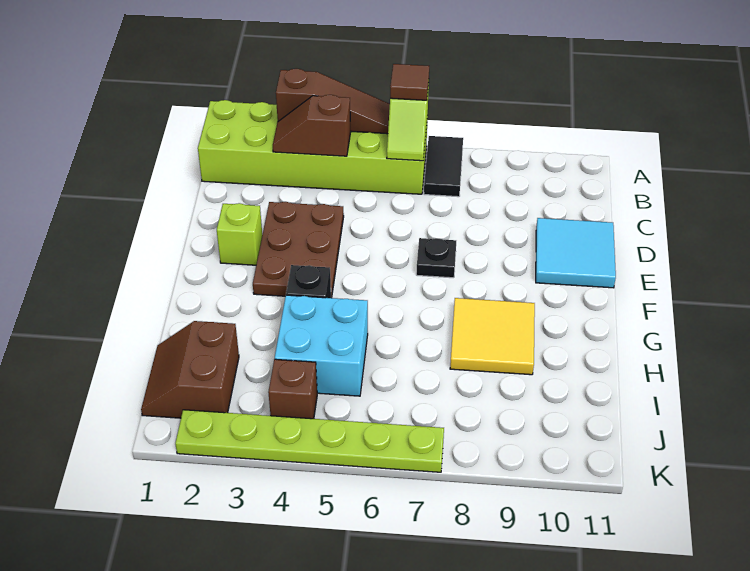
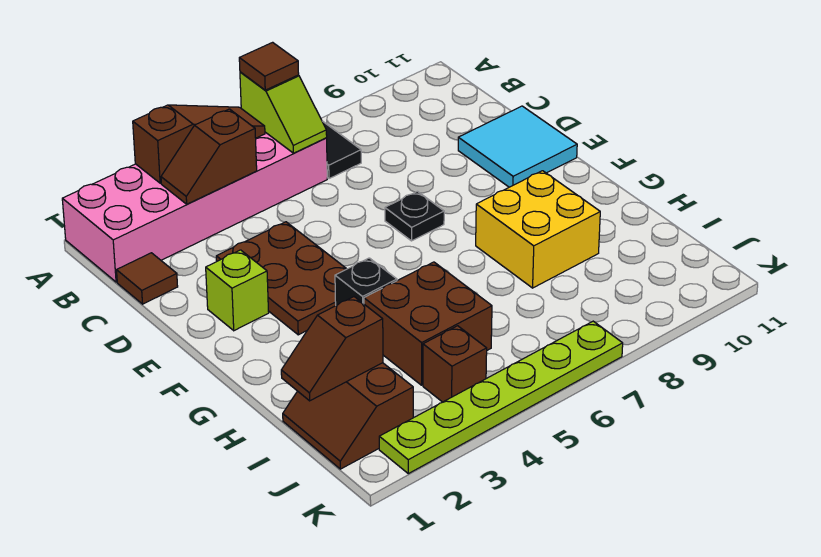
lime 2x6 brick [198,100,428,194] -> pink 2x6 brick [62,132,327,282]
none -> brown 1x1 tile [117,253,178,304]
yellow 2x2 tile [450,298,535,375] -> yellow 2x2 brick [476,171,600,288]
cyan 2x2 brick [275,295,368,396] -> brown 2x2 brick [364,262,492,385]
none -> brown 1x2 slope [281,297,383,401]

